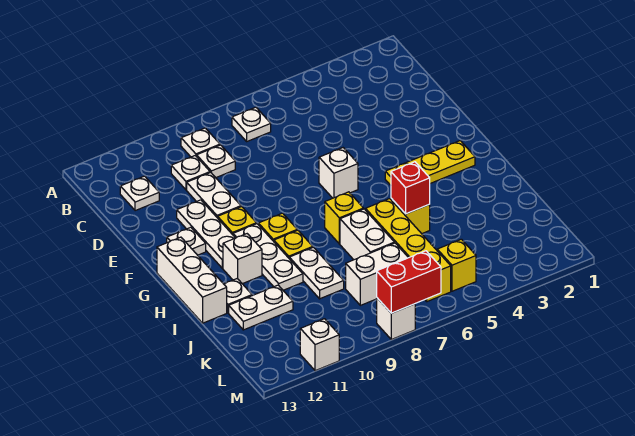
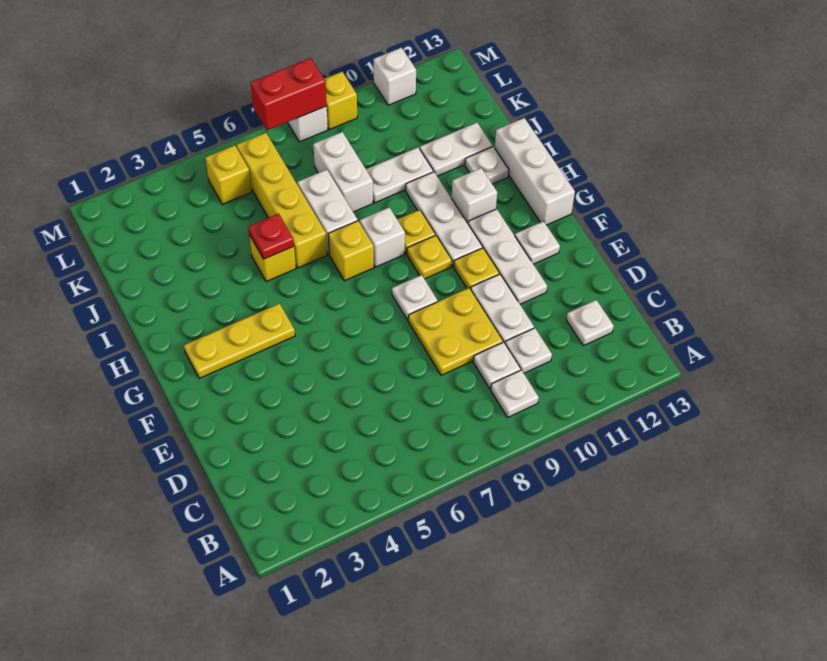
white 1x1 plate [232,107,271,141] -> white 1x1 plate moved to [392,275,438,320]
none -> yellow 2x2 plate [408,288,503,375]
white 1x1 brick [319,148,358,198] -> white 1x1 brick moved to [360,207,405,267]
red 1x1 brick [391,162,430,214] -> red 1x1 plate [248,214,294,259]
white 1x2 plate [289,247,344,299] -> white 1x2 plate turned to [366,148,433,203]
white 1x2 brick [346,243,408,305] -> white 1x2 brick turned to [313,132,373,212]
none -> yellow 1x1 brick [324,72,357,130]

